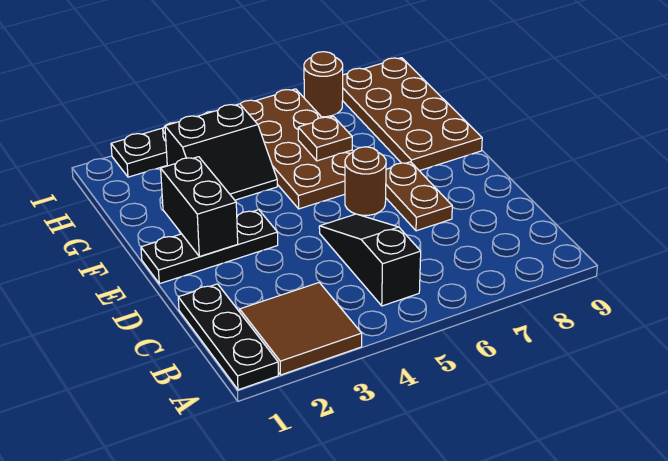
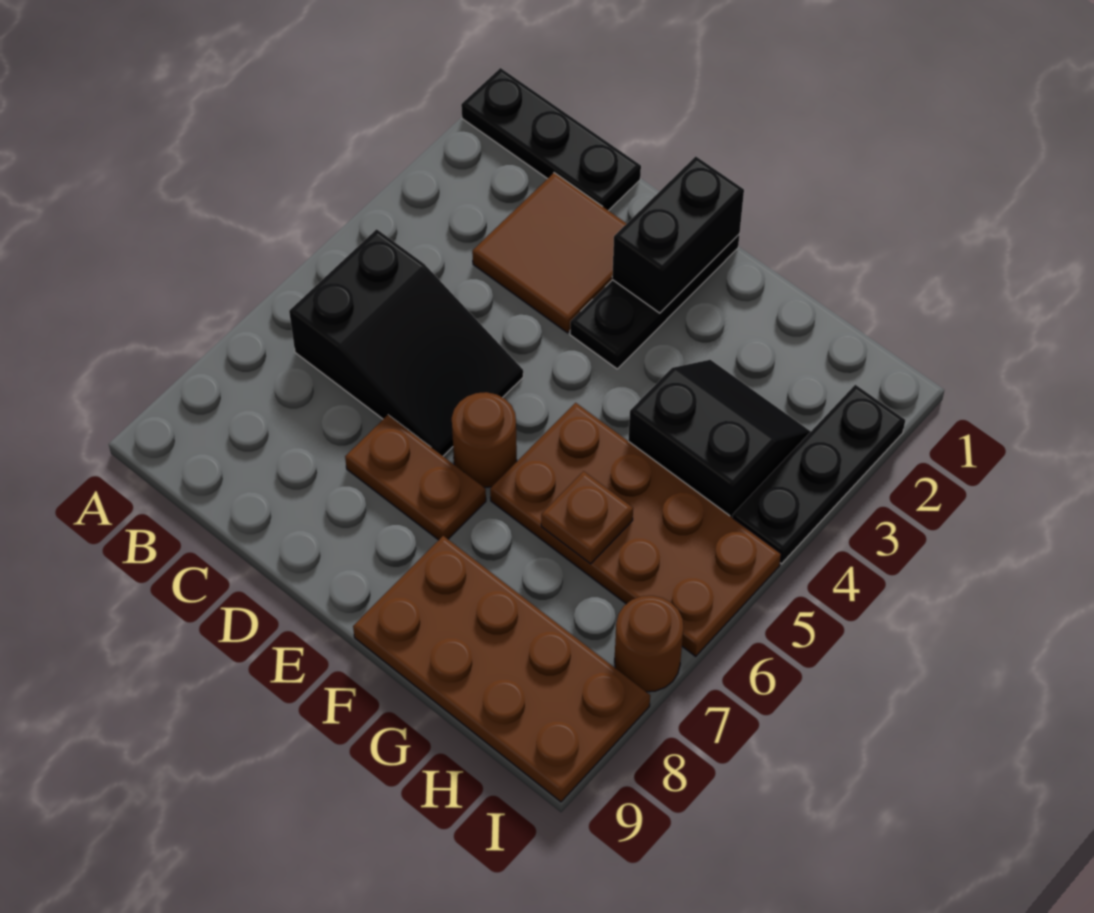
brown 2x2 tile [240,283,362,375] -> brown 2x2 tile moved to [472,173,627,333]
black 1x3 slope [319,214,421,306] -> black 2x3 slope [289,229,523,456]
black 1x2 brick [161,157,238,257] -> black 1x2 brick turned to [612,156,744,313]
black 2x2 slope [165,104,277,200] -> black 2x2 slope turned to [628,360,811,517]

